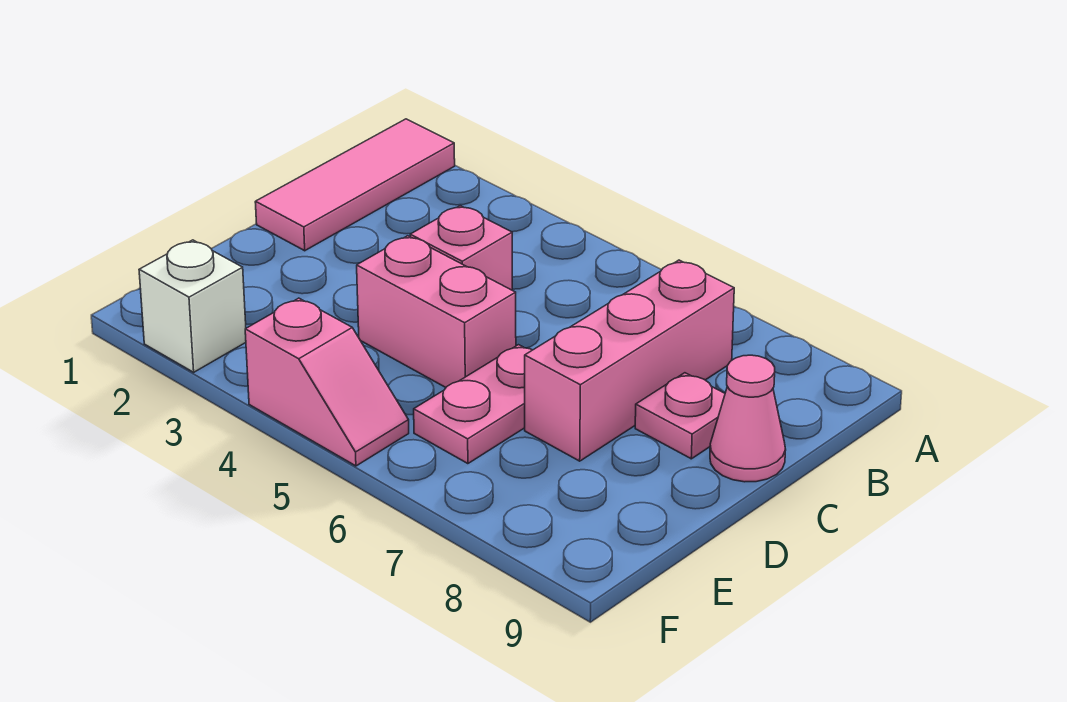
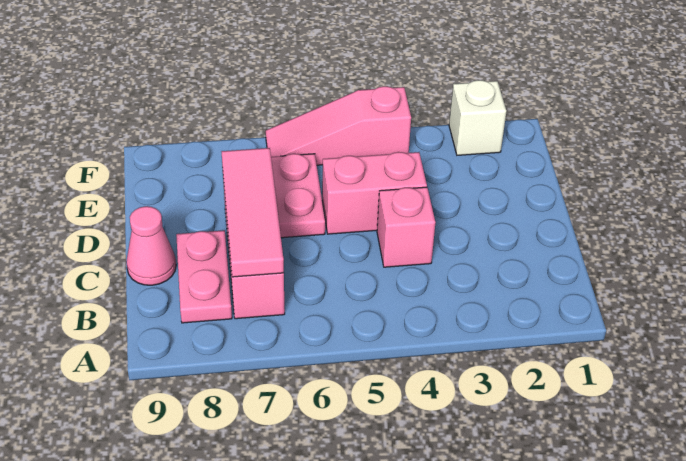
pink 1x3 tile [255,119,455,251] -> pink 1x3 tile moved to [221,148,284,277]
pink 1x1 plate [635,373,725,459] -> pink 1x2 plate [176,230,232,323]
pink 1x2 slope [245,298,409,466] -> pink 1x3 slope [266,86,411,165]

